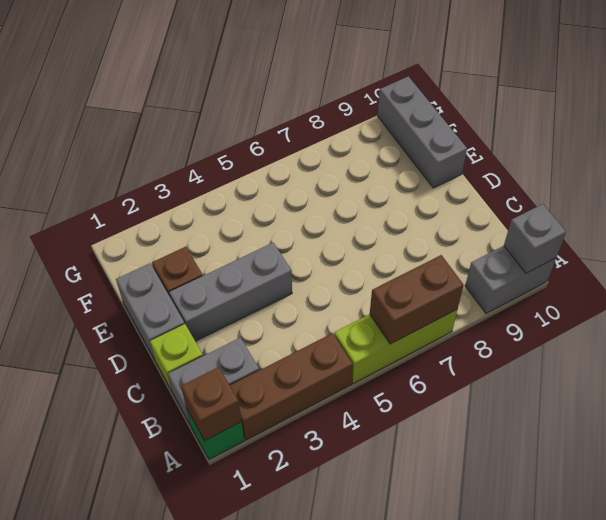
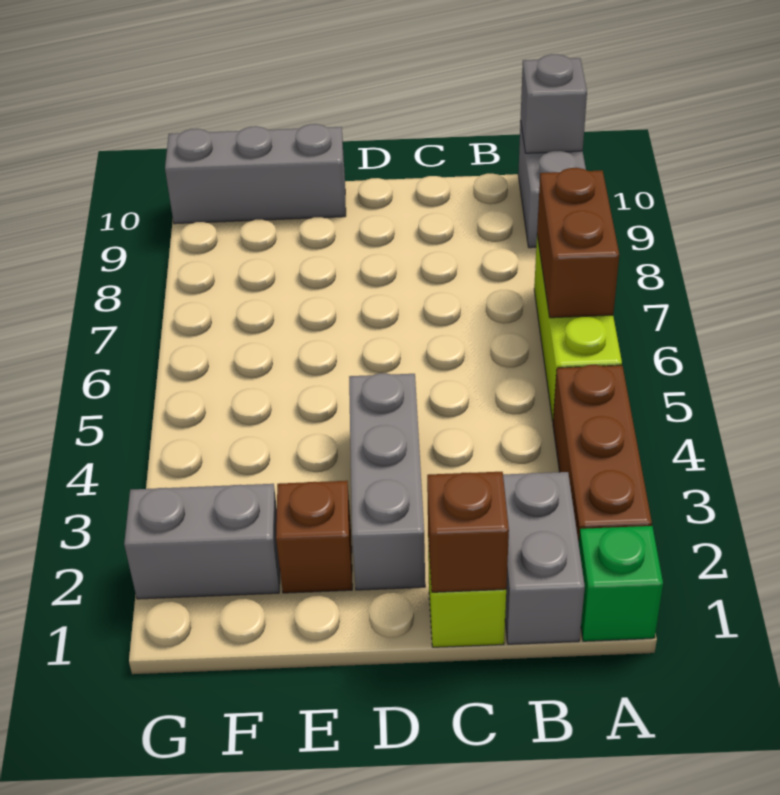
brown 1x1 brick [181,367,241,440] -> brown 1x1 brick moved to [427,472,509,592]
grey 1x2 brick [116,263,185,360] -> grey 1x2 brick moved to [124,484,280,599]

